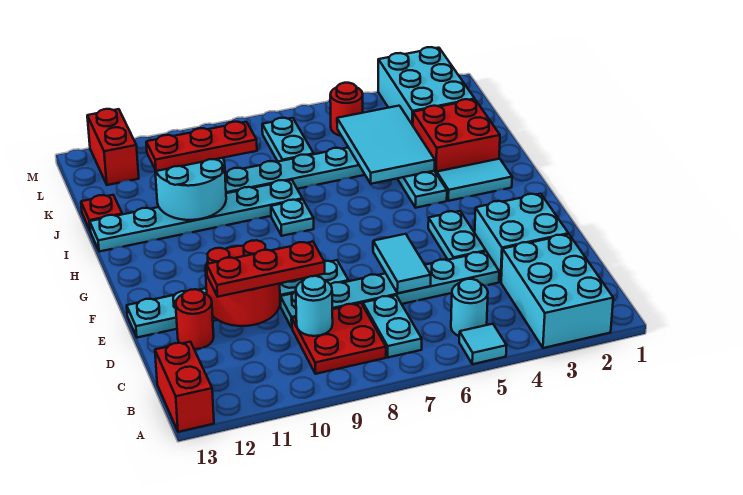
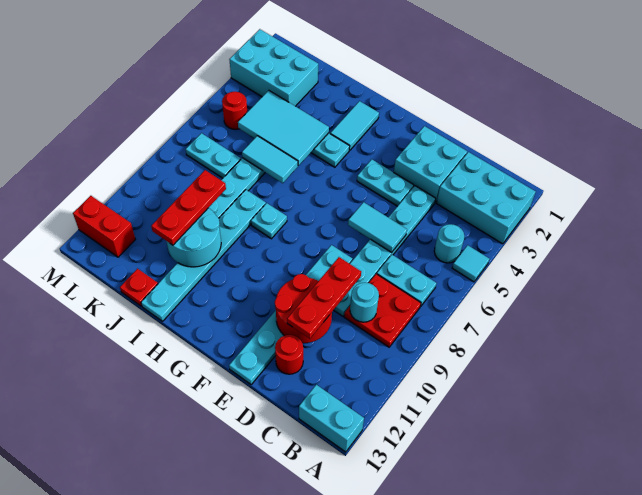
red 1x2 brick [155,342,214,432] -> cyan 1x2 brick [299,385,364,452]
red 2x2 brick [413,99,500,174] -> none
none -> cyan 1x2 tile [242,136,298,183]

